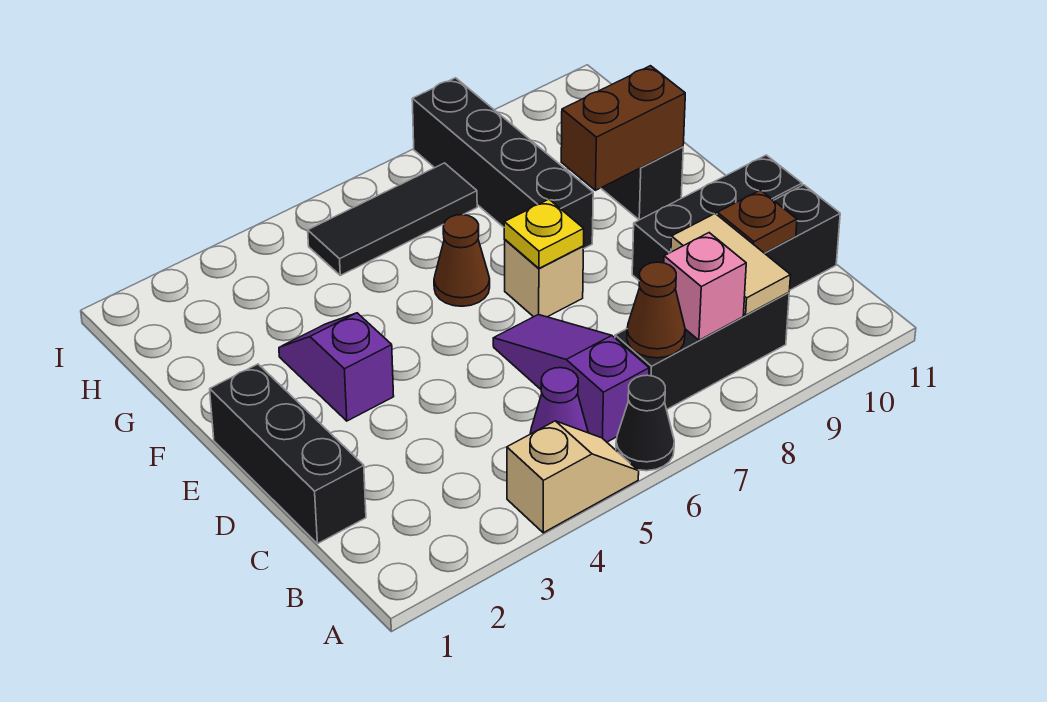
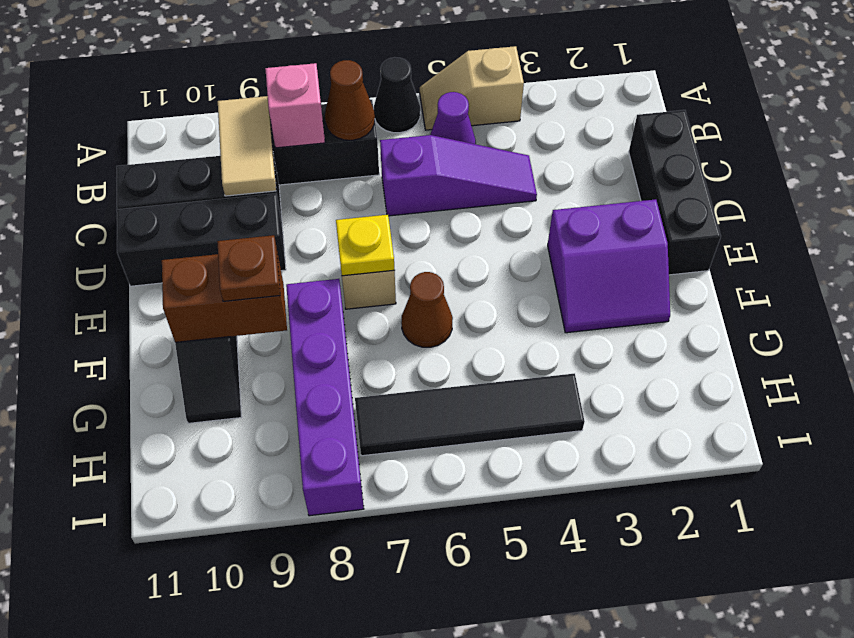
purple 1x3 slope [493,315,649,442] -> purple 1x3 slope turned to [380,135,537,216]
brown 1x1 plate [717,190,797,253] -> brown 1x1 plate moved to [217,235,280,301]
purple 1x2 slope [279,313,394,421] -> purple 2x2 slope [548,199,670,333]
black 1x4 brick [412,78,593,249] -> purple 1x4 brick [286,279,364,516]
black 1x3 tile [308,163,477,275] -> black 1x4 tile [355,373,585,456]

